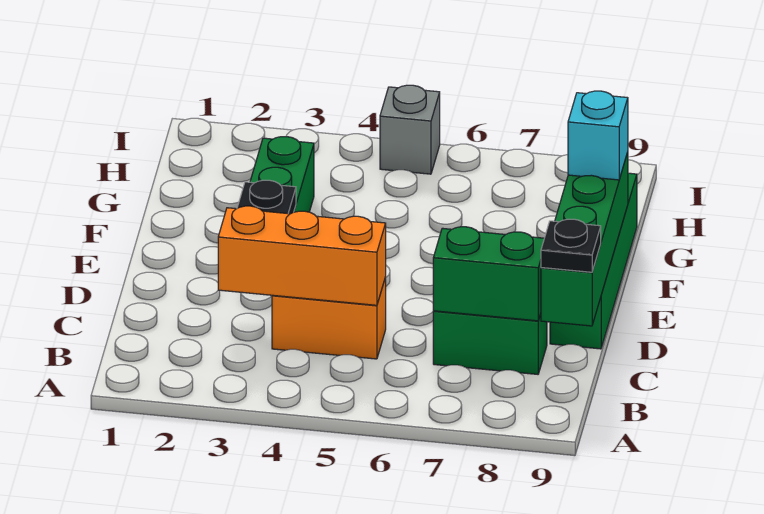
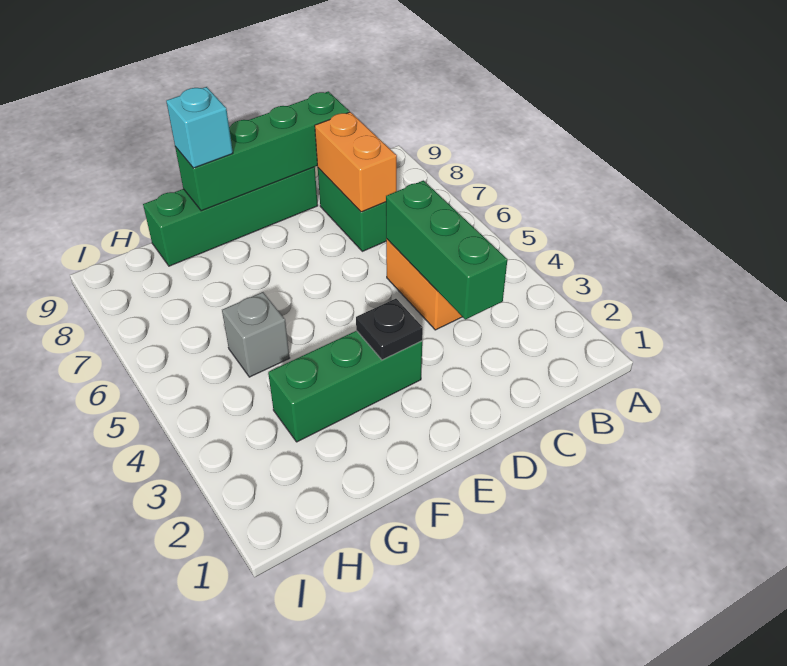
orange 1x3 brick [218,206,386,305] -> green 1x3 brick [386,180,507,319]
green 1x2 brick [433,227,544,321] -> orange 1x2 brick [315,112,397,212]
black 1x1 plate [541,219,601,272] -> none
grey 1x1 brick [380,85,440,174] -> grey 1x1 brick moved to [222,292,289,377]

